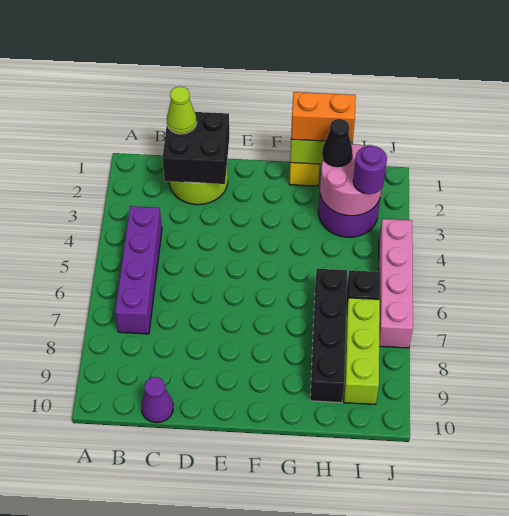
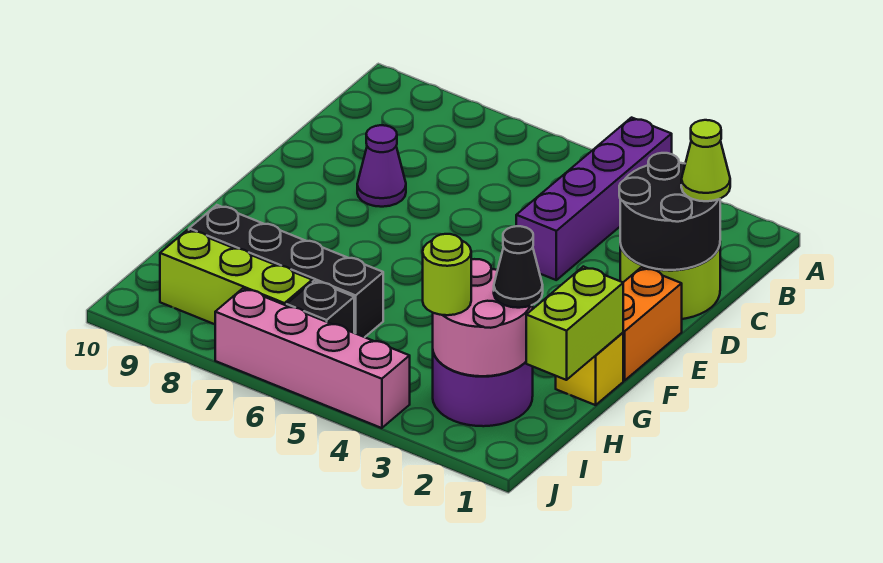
purple 1x4 brick [115,206,162,334] -> purple 1x4 brick turned to [516,118,672,280]
black 2x2 brick [162,112,229,184] -> black 2x2 round brick [619,153,720,270]
purple 1x1 cone [141,377,173,423] -> purple 1x1 cone moved to [357,125,406,207]
orange 1x2 brick [291,92,356,142] -> orange 1x2 brick moved to [623,267,682,380]
purple 1x1 round brick [353,146,387,194] -> lime 1x1 round brick [423,234,471,315]

